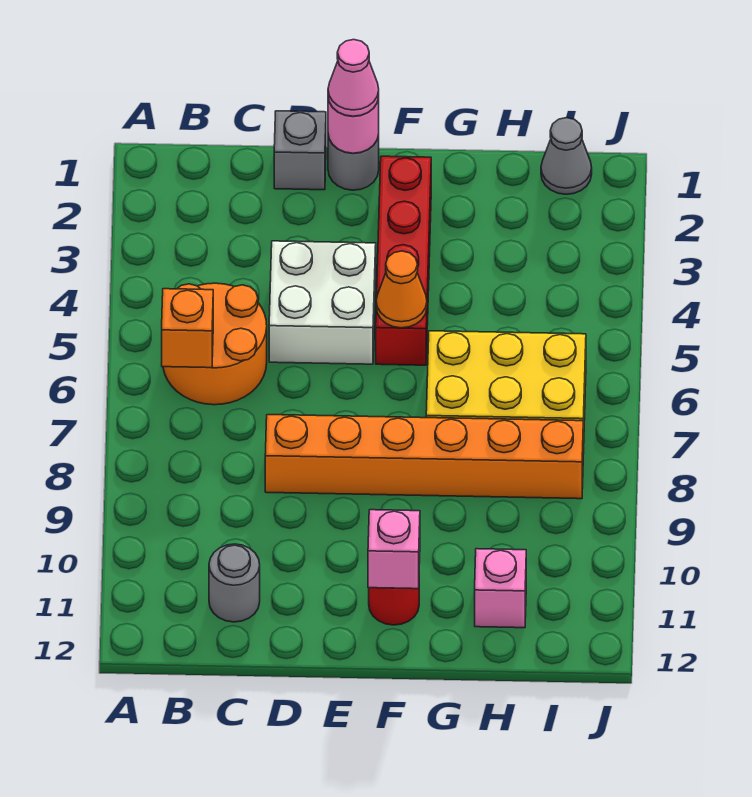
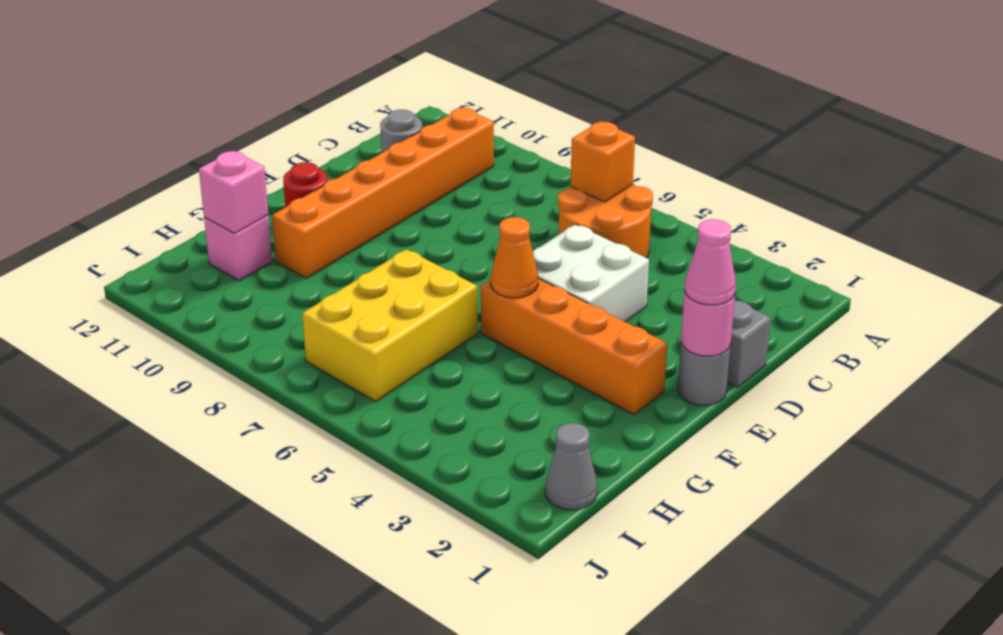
orange 1x6 brick [265,415,583,499] -> orange 1x6 brick moved to [272,108,494,278]
red 1x4 brick [376,156,431,365] -> orange 1x4 brick [481,278,667,415]
pink 1x1 brick [368,510,420,589] -> pink 1x1 brick moved to [199,151,268,234]

